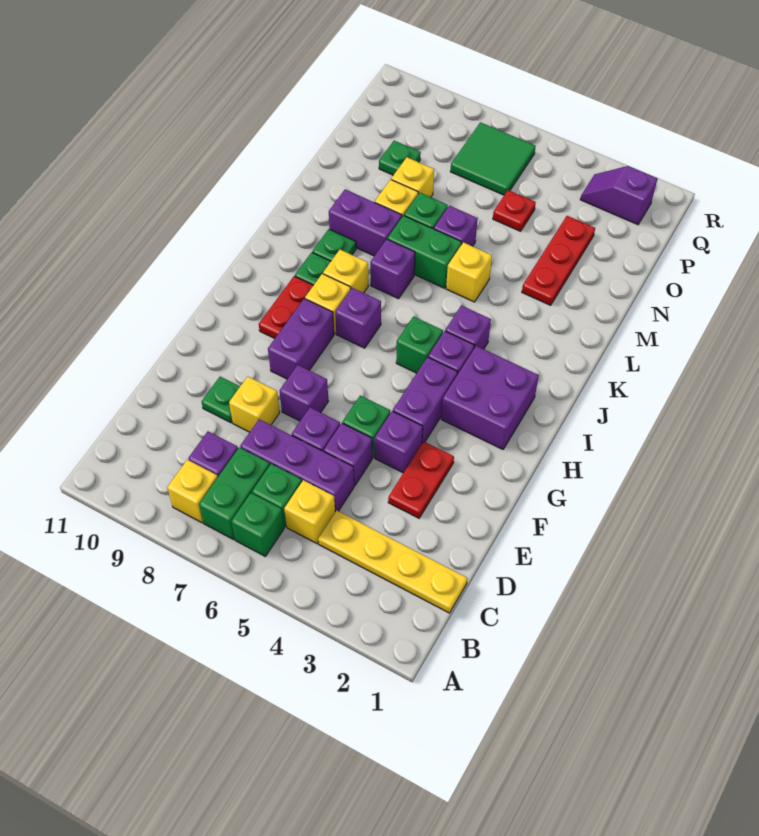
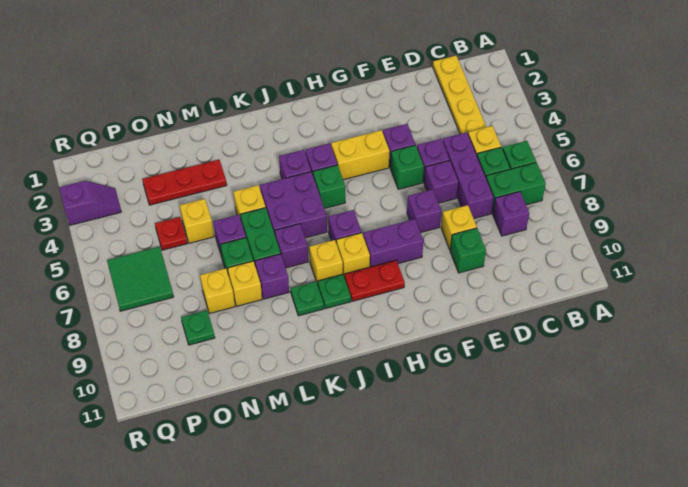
yellow 1x1 brick [167,460,218,523] -> yellow 1x1 brick moved to [180,199,214,243]
red 1x2 plate [388,442,454,518] -> none
green 1x1 plate [202,377,240,423] -> green 1x1 brick [450,228,486,273]
purple 1x2 brick [393,357,458,443] -> yellow 1x2 brick [331,130,390,180]
purple 2x2 brick [441,346,539,449] -> purple 2x2 brick moved to [260,172,327,238]
purple 1x2 brick [329,189,402,256] -> purple 1x1 brick [255,254,289,299]
purple 1x2 slope [580,166,657,225] -> purple 1x2 slope turned to [59,181,121,225]

